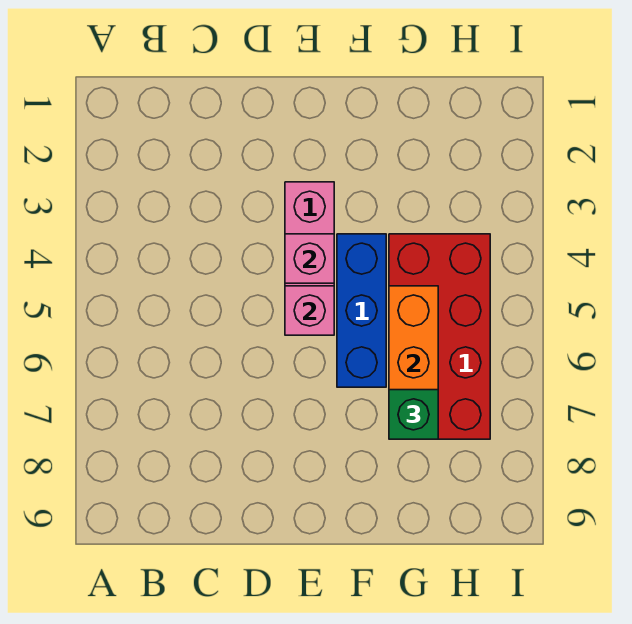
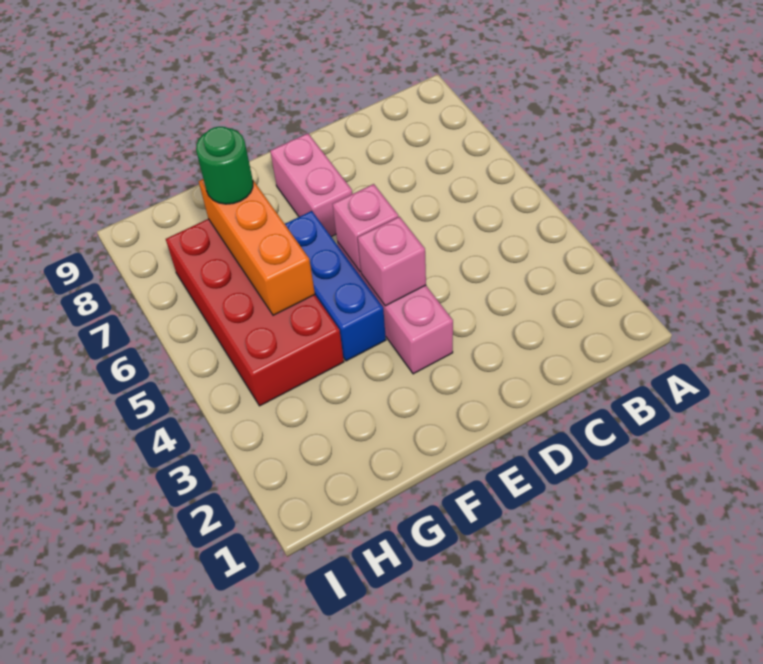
none -> pink 1x2 brick [270,133,352,237]
green 1x1 brick [389,390,438,439] -> green 1x1 round brick [196,127,253,204]

